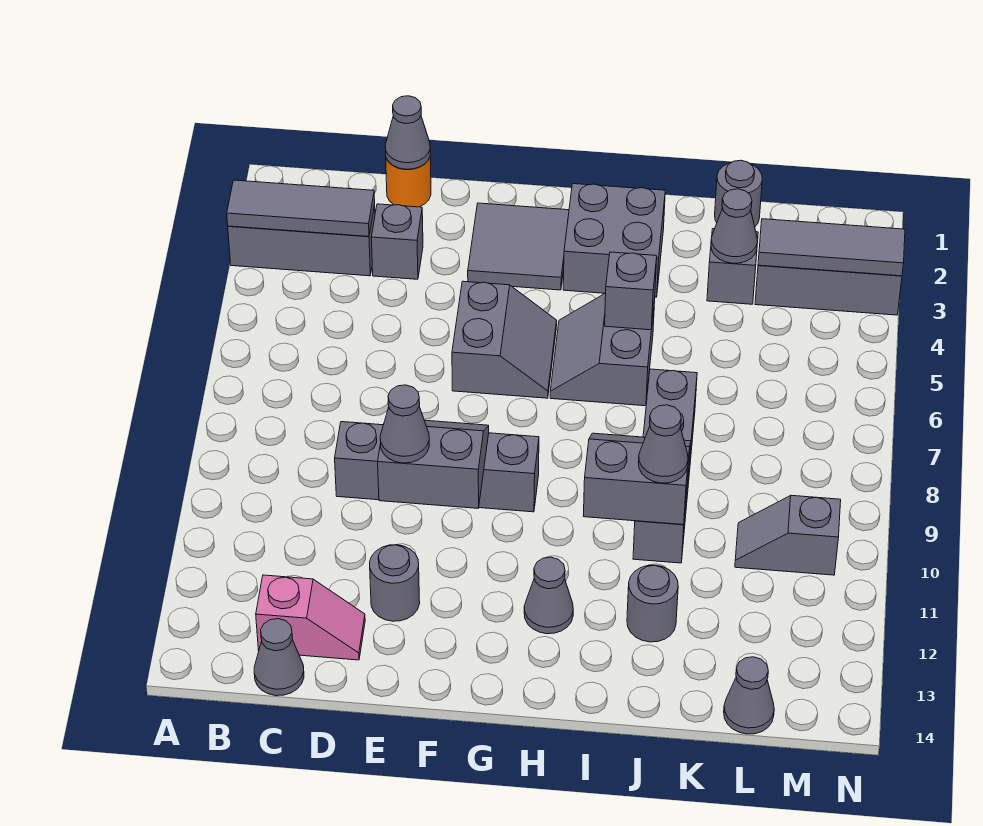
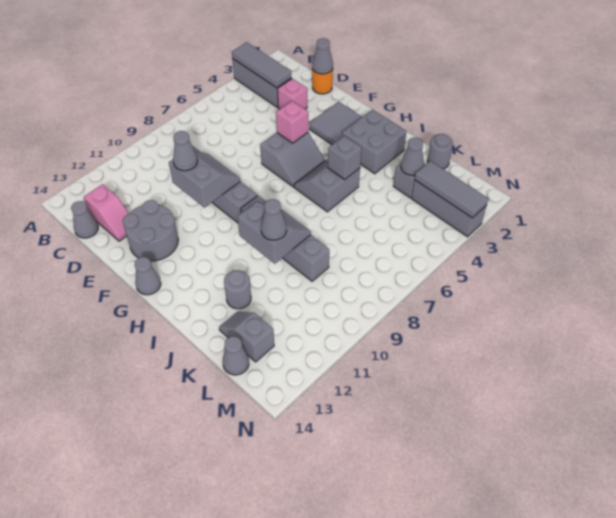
grey 1x1 brick [371,204,423,279] -> pink 1x1 brick [277,79,307,109]
grey 1x1 round brick [370,545,420,621] -> grey 2x2 round brick [123,200,178,261]
none -> pink 1x1 brick [276,101,308,143]
grey 1x1 cone [524,557,573,634] -> grey 1x1 cone moved to [135,257,161,295]
grey 1x4 brick [633,369,697,563] -> grey 1x4 brick turned to [241,196,329,281]
grey 1x2 slope [735,495,841,575] -> grey 1x2 slope moved to [219,312,274,362]

